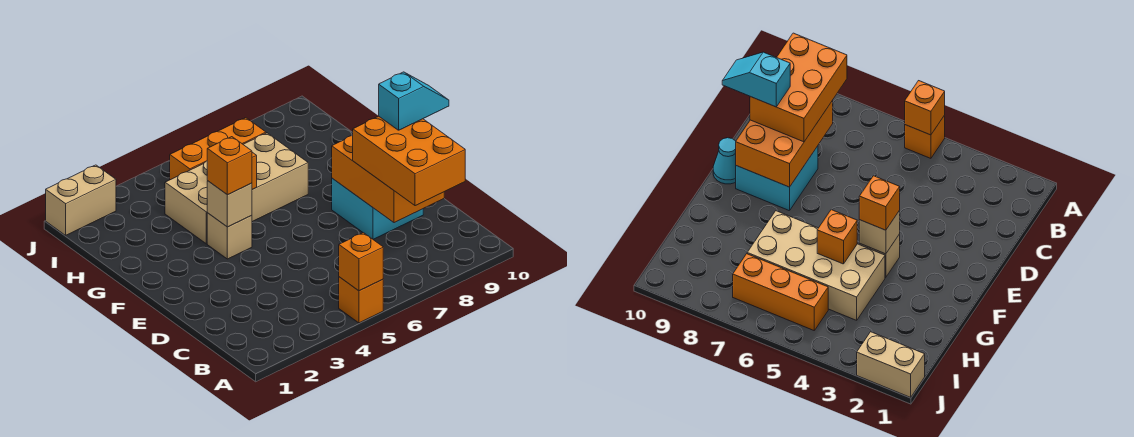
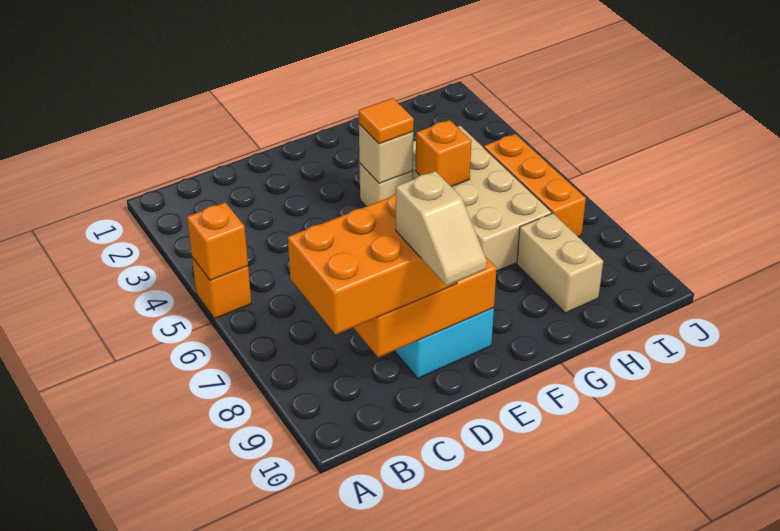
cyan 1x2 slope [379,72,449,130] -> tan 1x2 slope [396,171,487,286]
cyan 1x1 cone [713,138,736,184] -> none
orange 1x1 brick [207,137,252,195] -> orange 1x1 tile [359,98,414,144]
tan 1x2 brick [46,165,116,235] -> tan 1x2 brick moved to [517,213,603,313]

